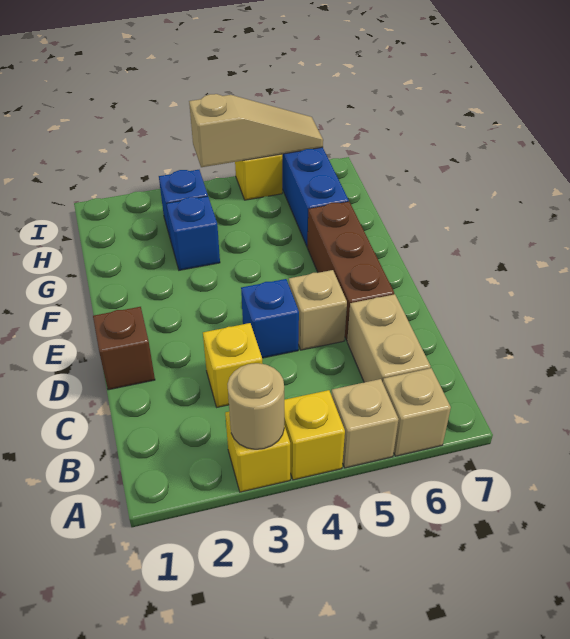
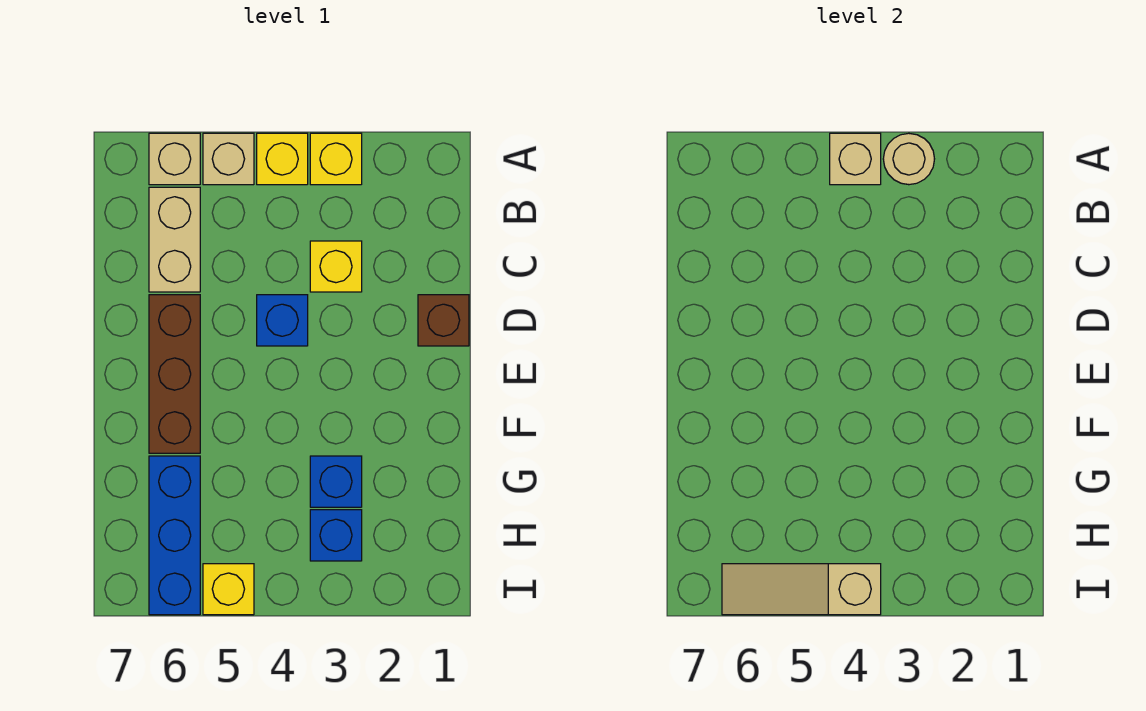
tan 1x1 brick [289,270,347,350] -> tan 1x1 brick moved to [830,133,881,185]

